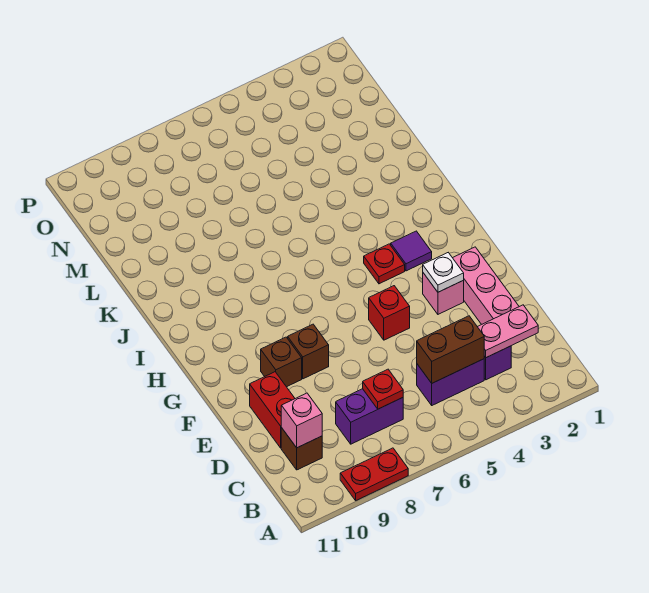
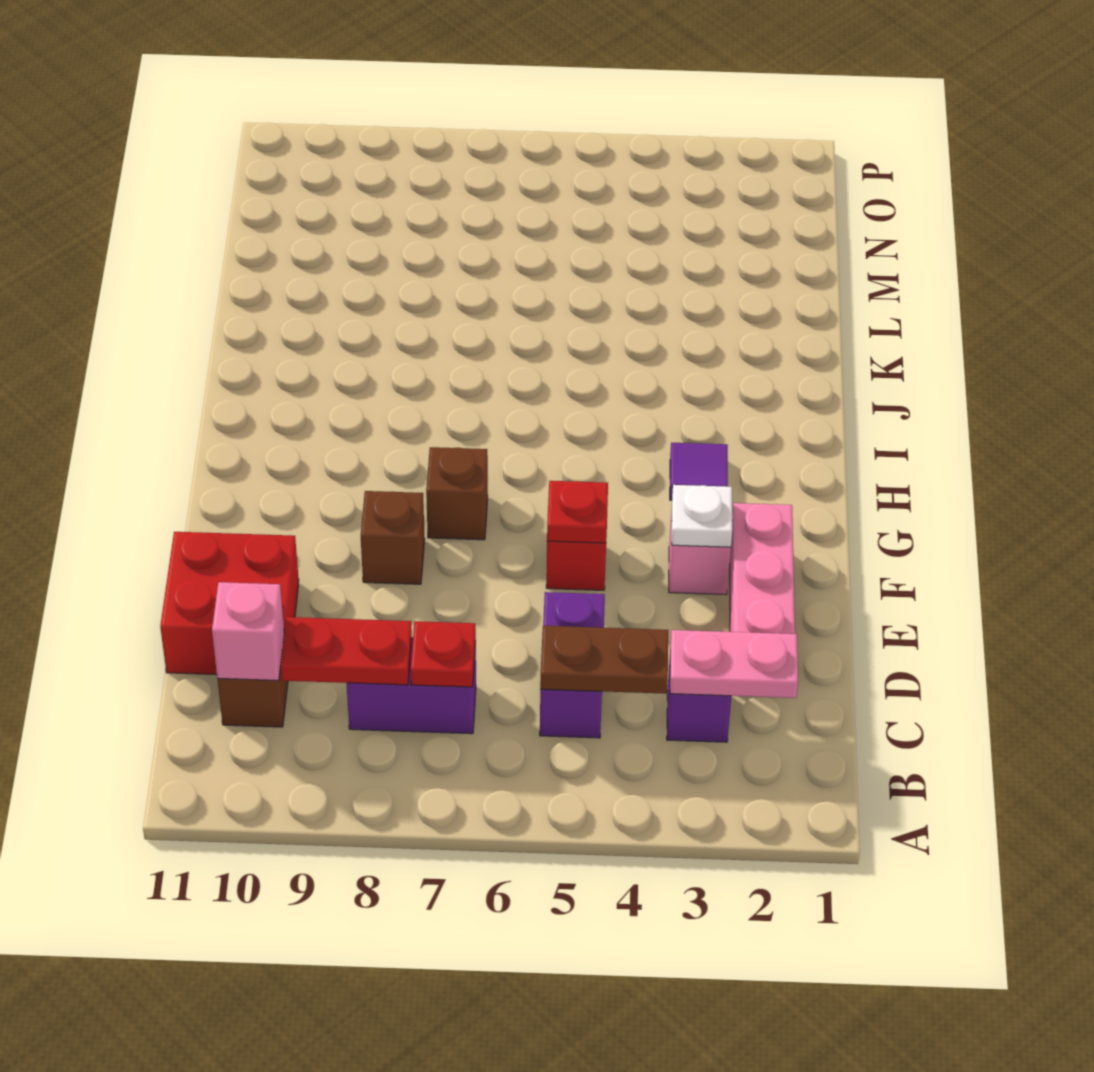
red 1x2 plate [340,448,408,500] -> red 1x2 plate moved to [281,617,412,685]
purple 1x2 brick [417,359,484,405] -> purple 1x2 brick turned to [540,592,605,738]
brown 1x2 brick [417,316,484,383] -> brown 1x2 plate [540,626,668,694]
red 1x2 brick [250,372,295,448] -> red 2x2 brick [160,532,299,675]
brown 1x1 brick [261,337,302,387] -> brown 1x1 brick moved to [426,447,488,540]
red 1x1 plate [364,244,405,284] -> red 1x1 plate moved to [547,481,608,543]

